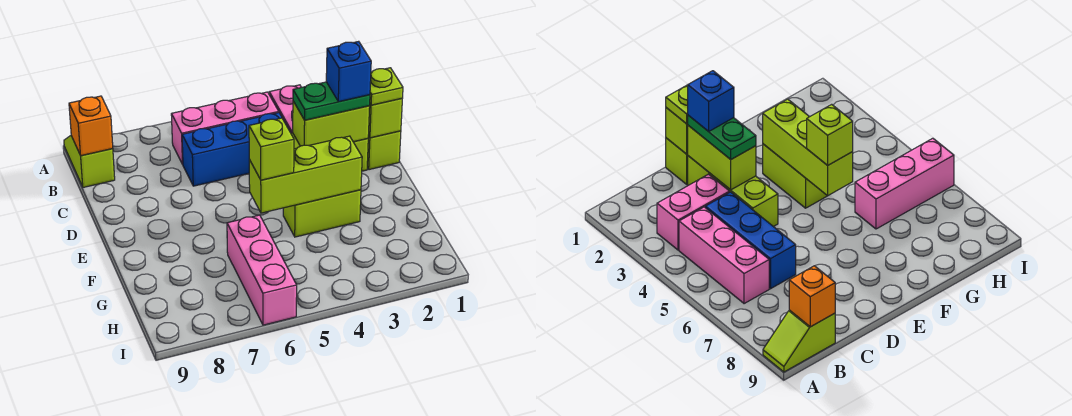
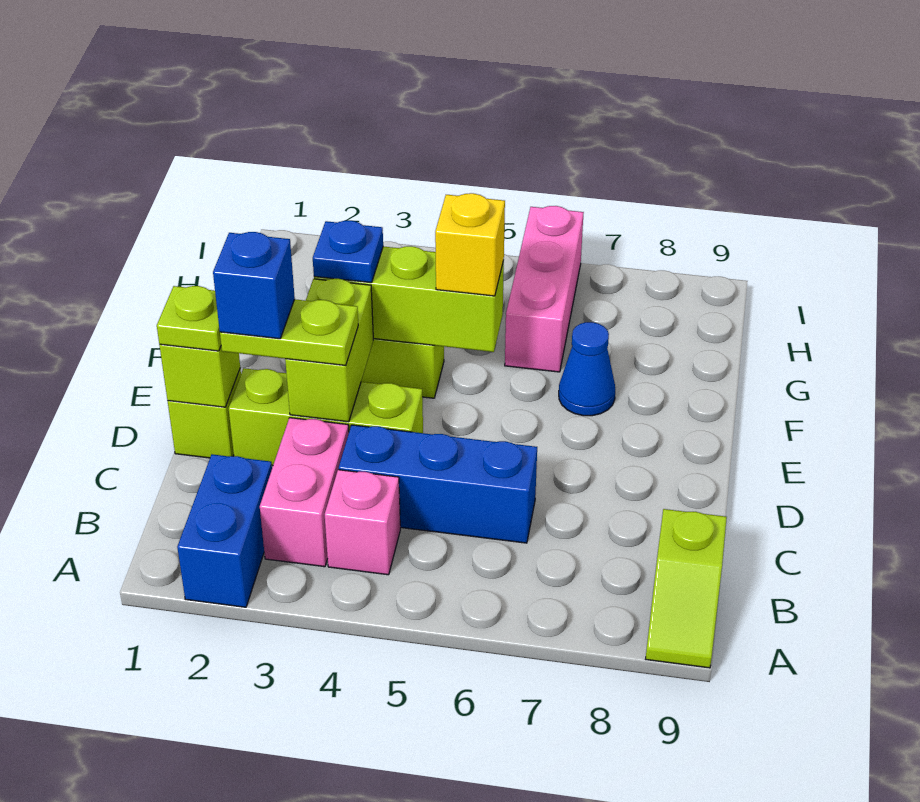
none -> blue 1x2 brick [177,454,272,607]
pink 1x3 brick [171,92,279,164] -> pink 1x1 brick [325,470,400,575]
orange 1x1 brick [69,96,113,156] -> none
lime 1x2 brick [293,101,370,146] -> lime 1x2 brick turned to [285,279,373,422]
green 1x2 plate [293,82,370,120] -> lime 1x2 plate [220,299,358,365]
none -> blue 1x1 plate [313,221,383,283]
lime 1x1 brick [249,118,294,180] -> yellow 1x1 brick [435,193,505,296]
none -> blue 1x1 cone [559,322,615,416]

